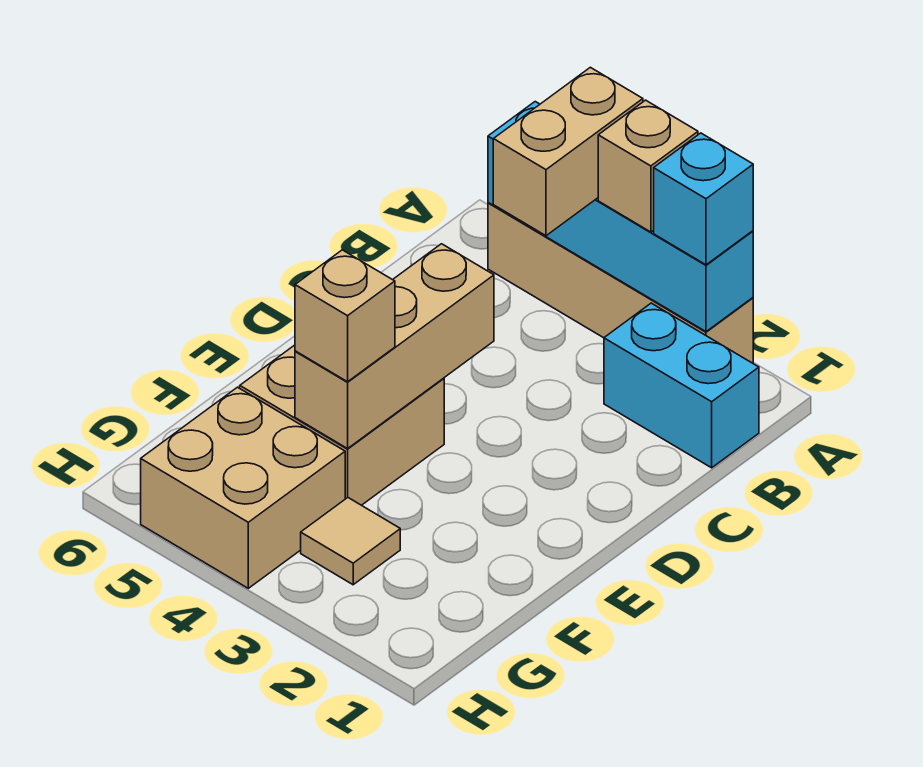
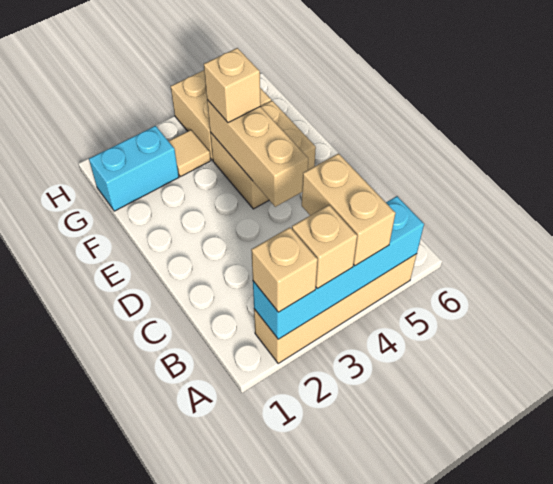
cyan 1x1 brick [654,133,753,265] -> tan 1x1 brick [251,227,318,312]
cyan 1x2 brick [604,303,759,468] -> cyan 1x2 brick moved to [89,126,179,211]

